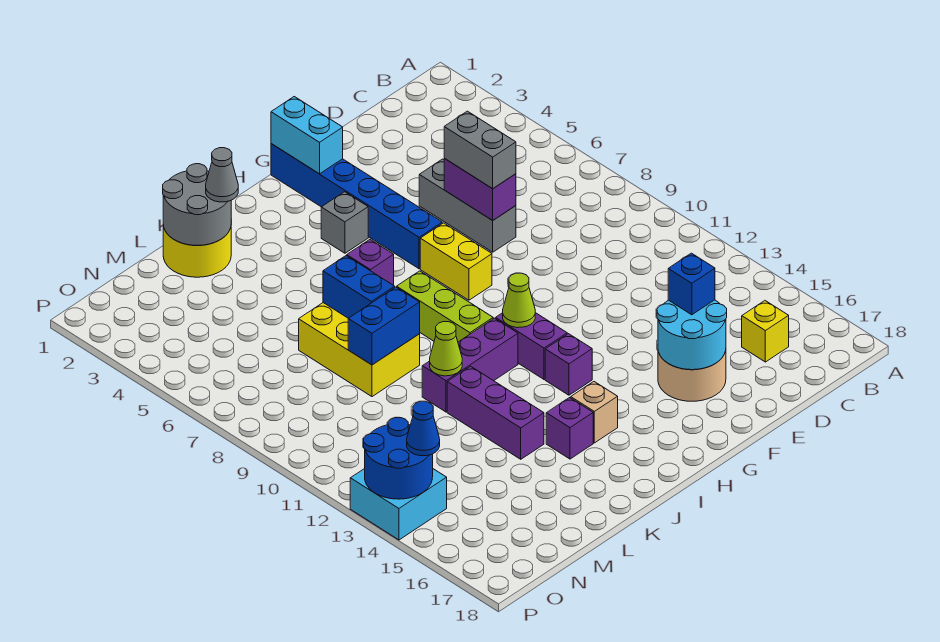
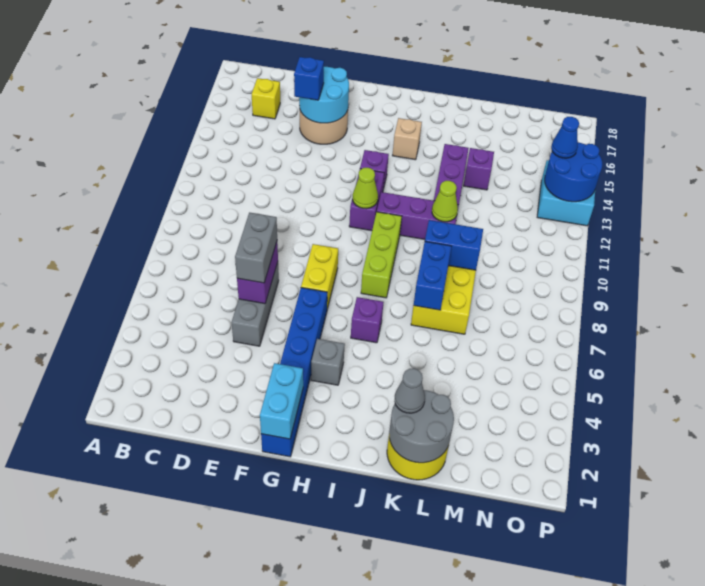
purple 1x1 brick [546,398,593,459] -> purple 1x1 brick moved to [463,148,494,190]

